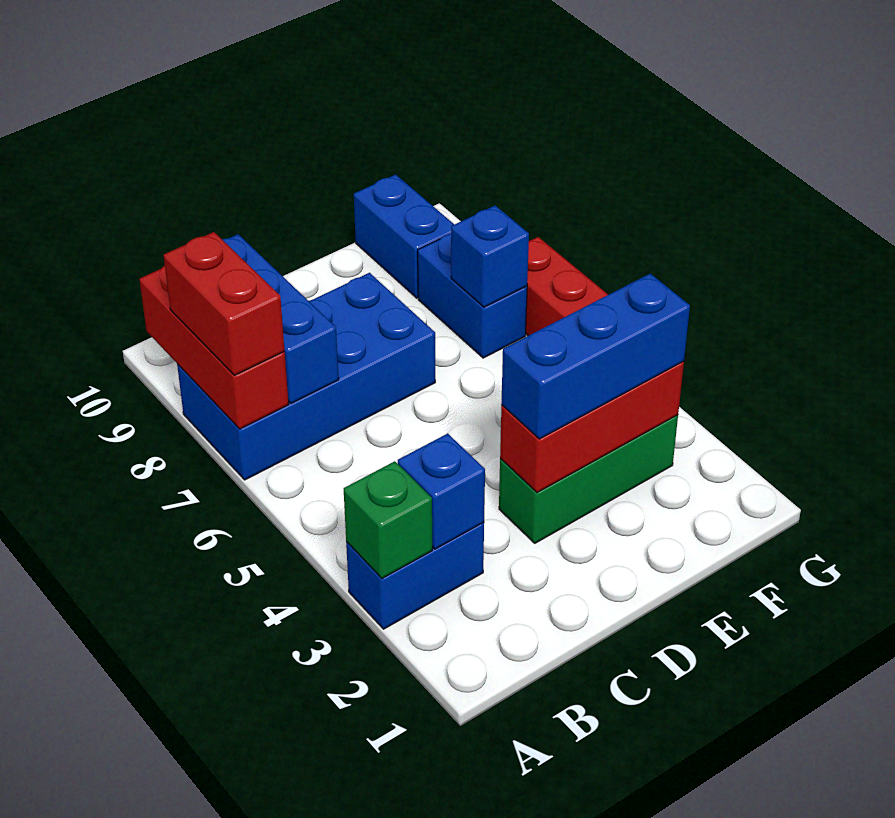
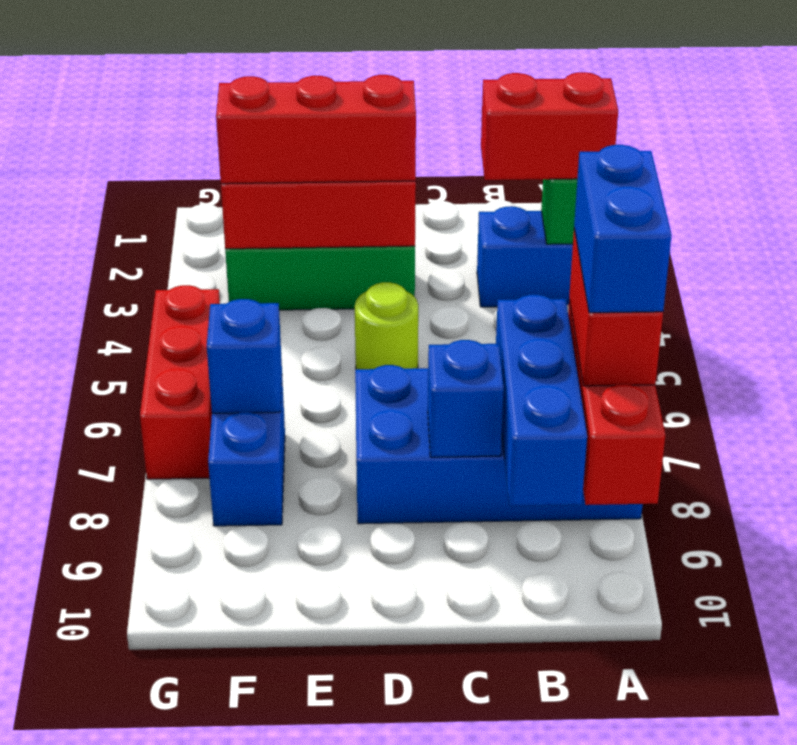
none -> red 1x2 brick [481,72,618,180]
blue 1x1 brick [398,433,485,549] -> blue 1x1 brick moved to [428,340,504,457]
blue 1x3 brick [501,274,690,439] -> red 1x3 brick [216,75,416,184]
none -> lime 1x1 round brick [355,282,418,369]
blue 1x2 brick [354,175,454,298] -> blue 1x2 brick moved to [574,145,672,313]

